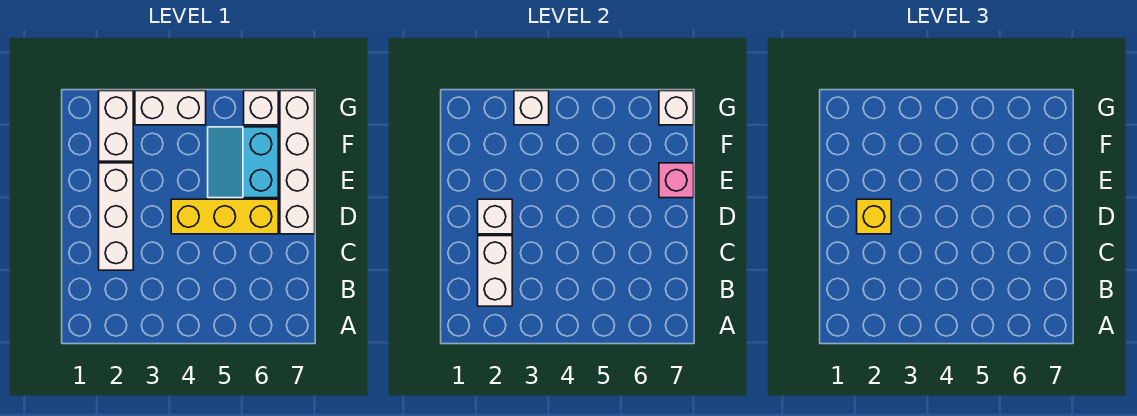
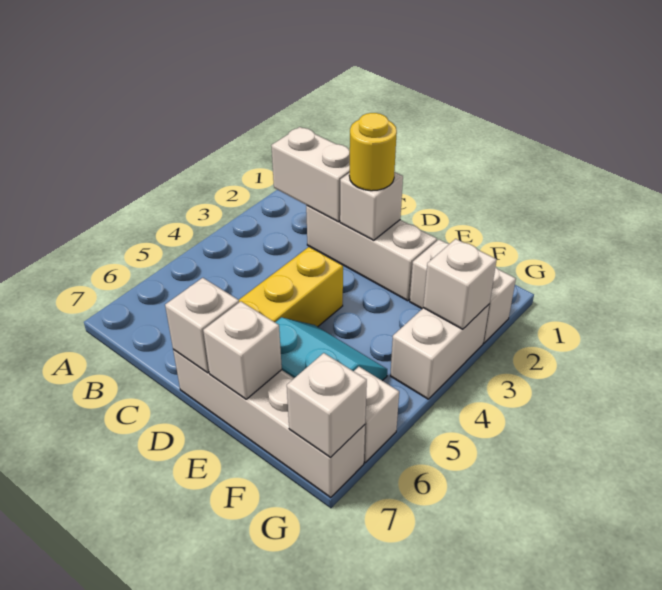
yellow 1x1 brick [857,199,891,234] -> yellow 1x1 round brick [349,113,397,191]
none -> white 1x1 brick [165,278,239,373]
pink 1x1 brick [659,163,694,198] -> white 1x1 brick [203,301,282,399]

